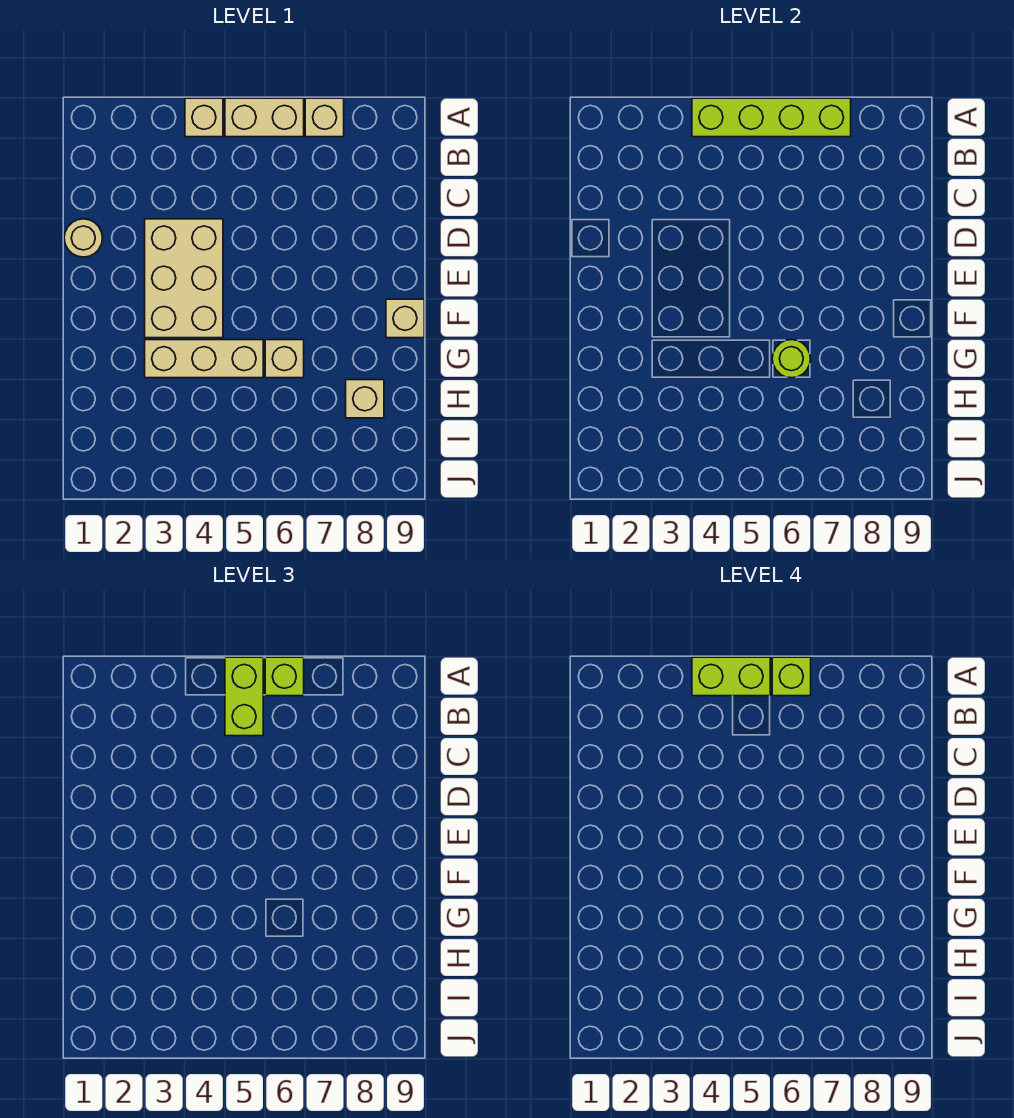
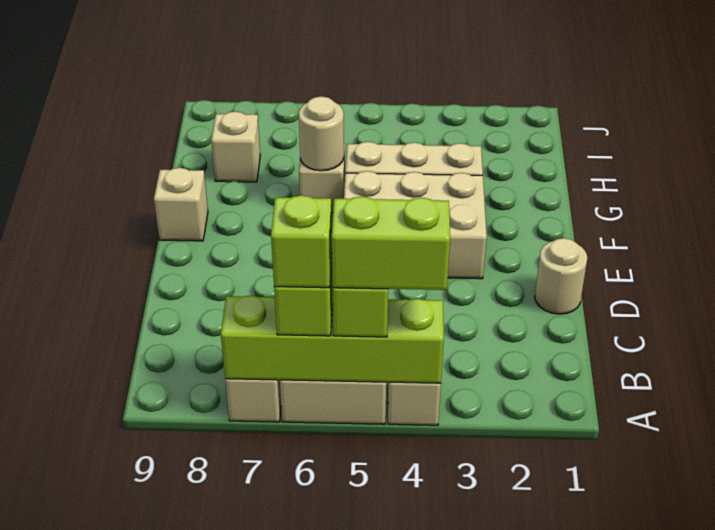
tan 2x3 brick [145,219,223,338] -> tan 2x3 brick turned to [344,171,487,279]
lime 1x1 round brick [772,340,811,378] -> tan 1x1 round brick [299,96,344,171]

